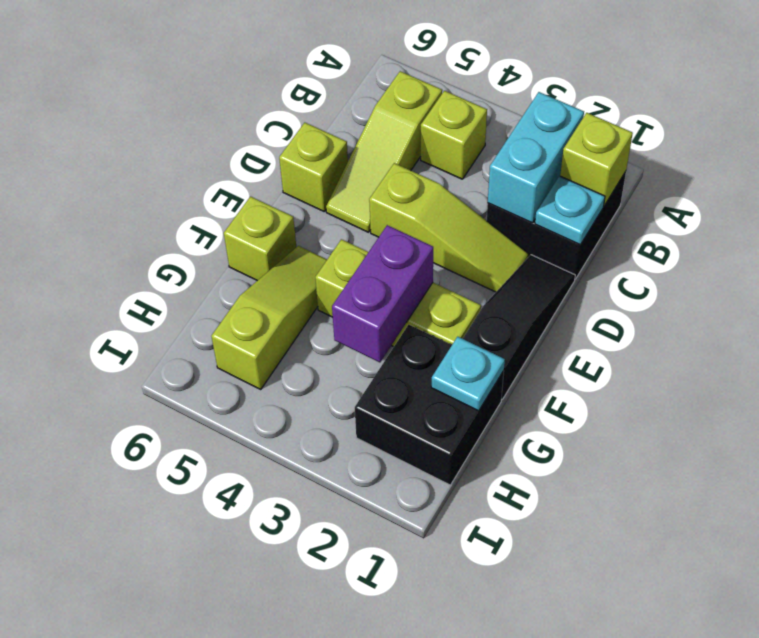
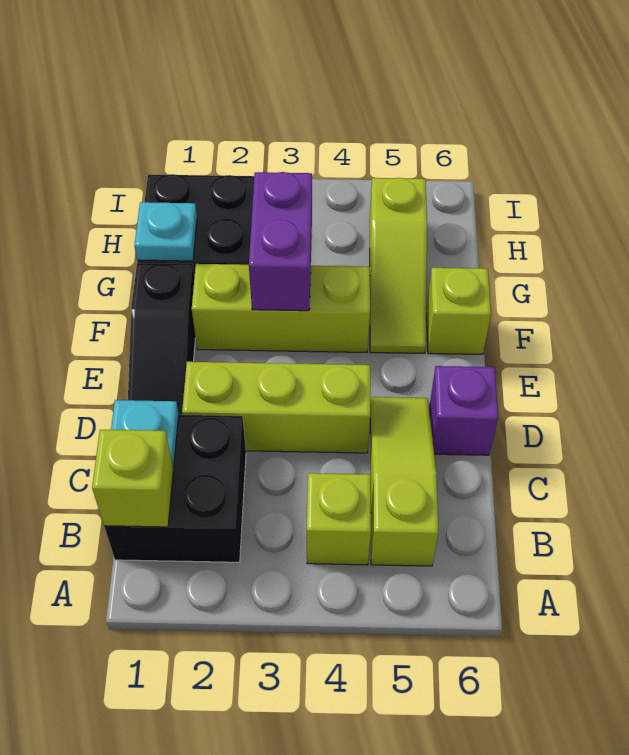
cyan 1x2 brick [488,92,584,223] -> none
lime 1x3 slope [369,163,528,292] -> lime 1x3 brick [182,362,370,453]
lime 1x1 brick [279,123,348,211] -> purple 1x1 brick [430,366,498,455]

